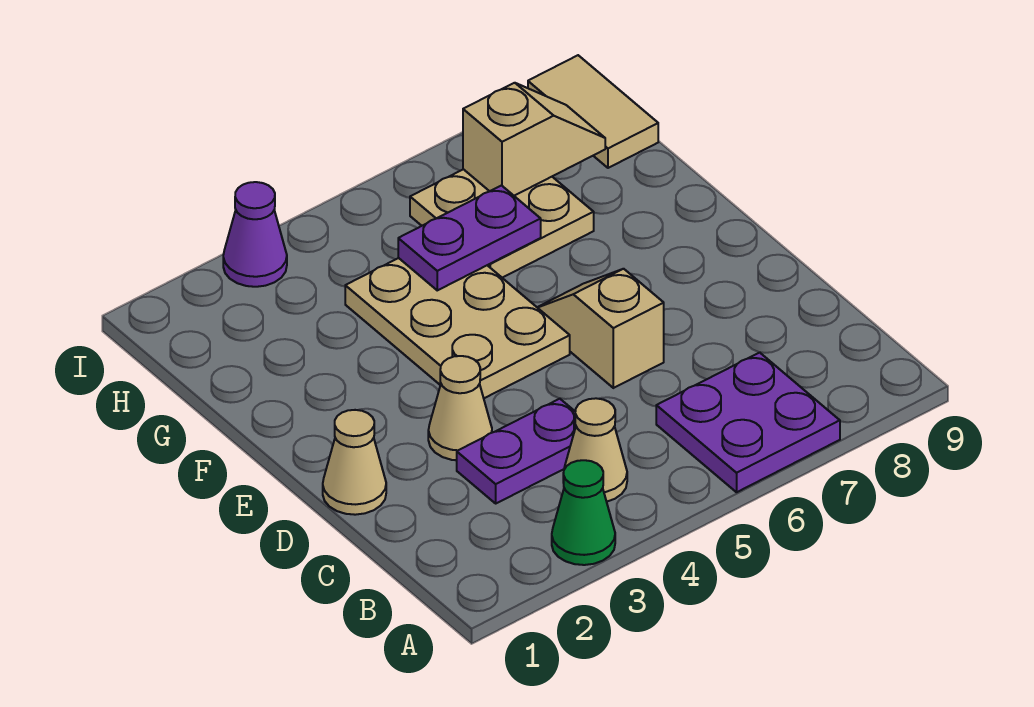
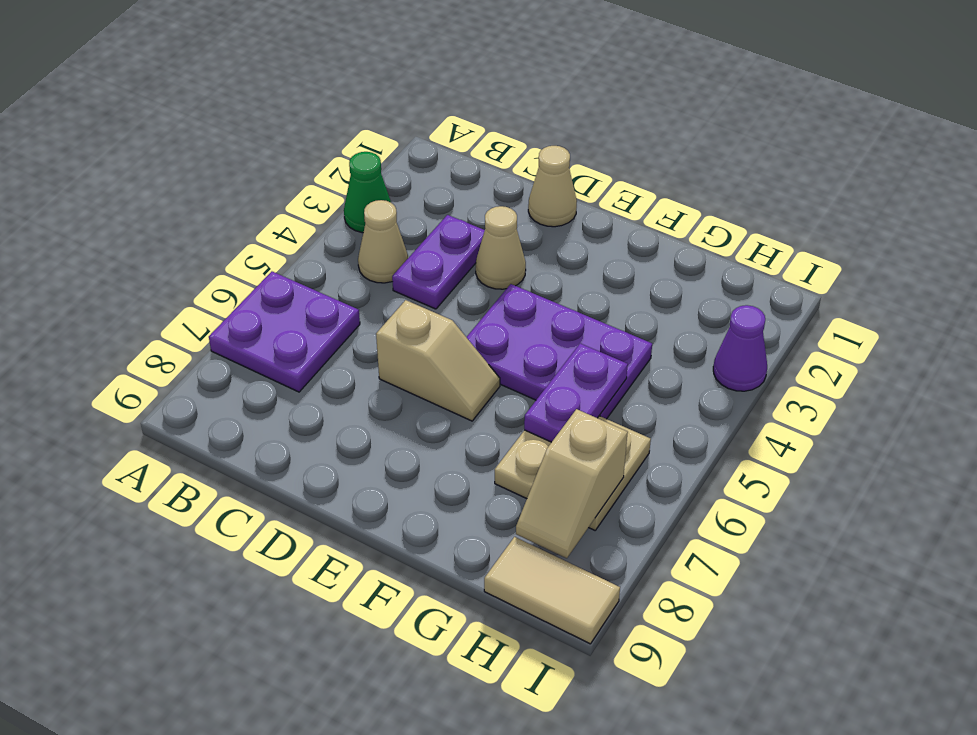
tan 2x3 plate [345,258,570,398] -> purple 2x3 plate [467,284,652,419]

